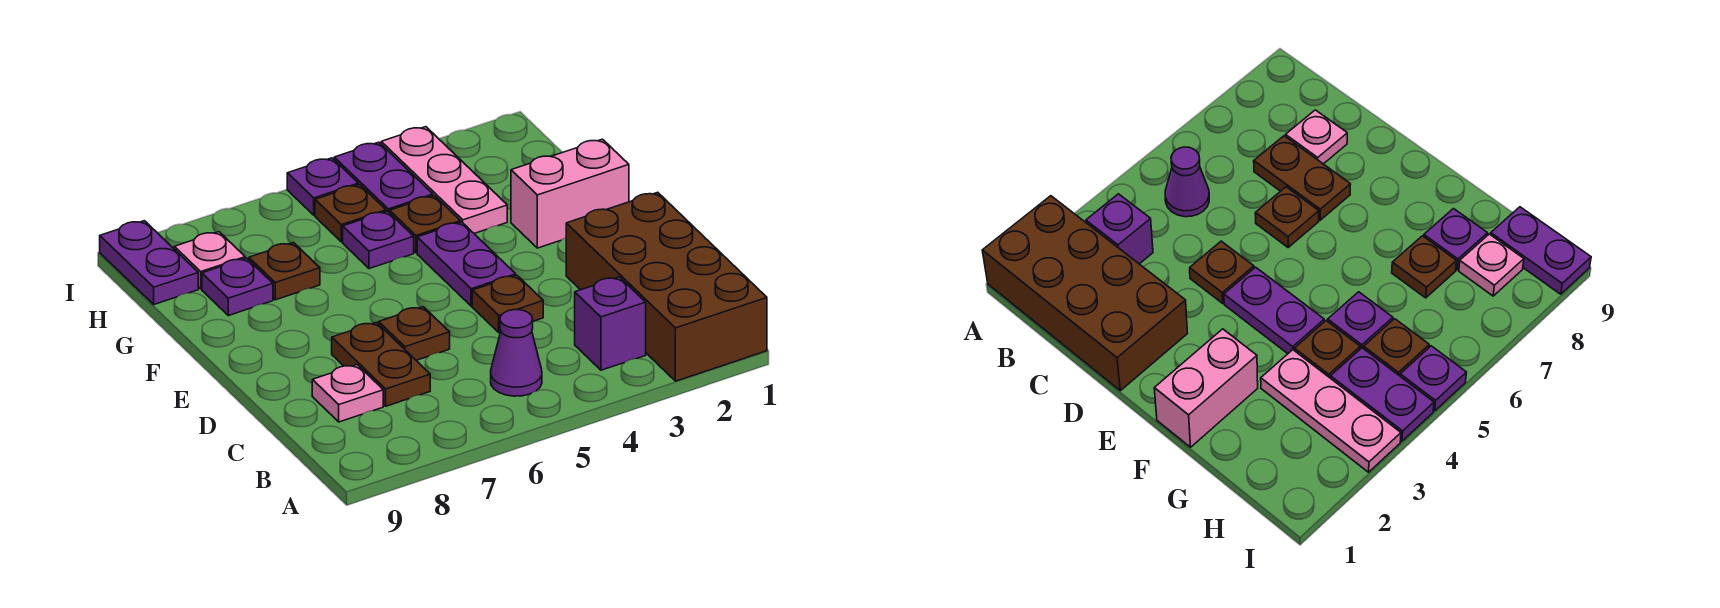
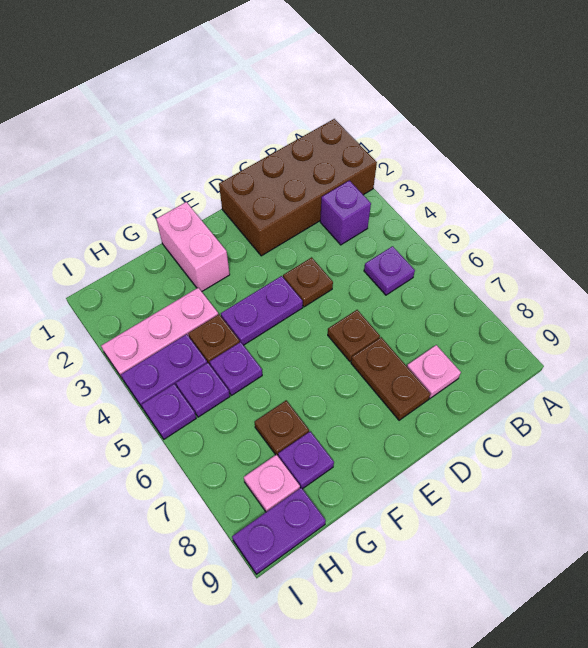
purple 1x1 cone [491,310,542,396] -> purple 1x1 plate [364,246,415,295]
brown 1x2 plate [332,322,430,406] -> brown 1x2 plate turned to [351,337,430,420]
brown 1x1 plate [315,185,386,242] -> purple 1x1 plate [176,363,230,417]

